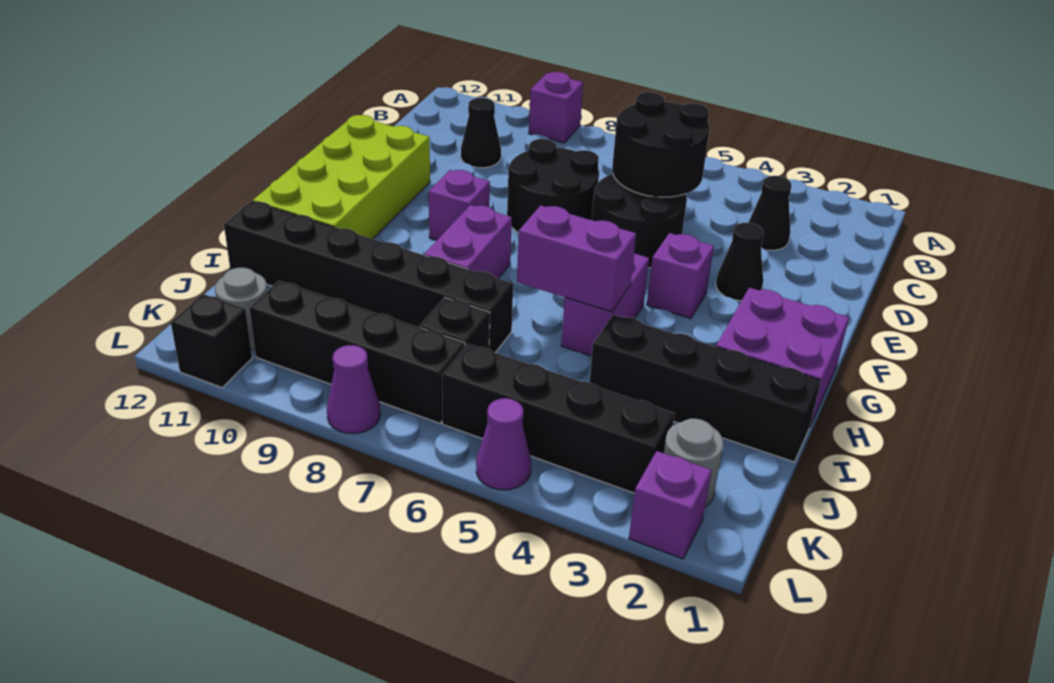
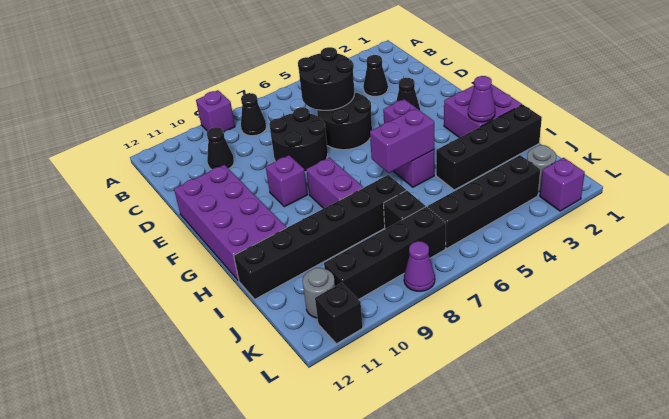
none -> black 1x1 cone [241,93,266,136]
lime 2x4 brick [253,115,430,239] -> purple 2x4 brick [174,165,286,281]
purple 1x1 cone [476,398,531,490] -> purple 1x1 cone moved to [468,76,495,122]

